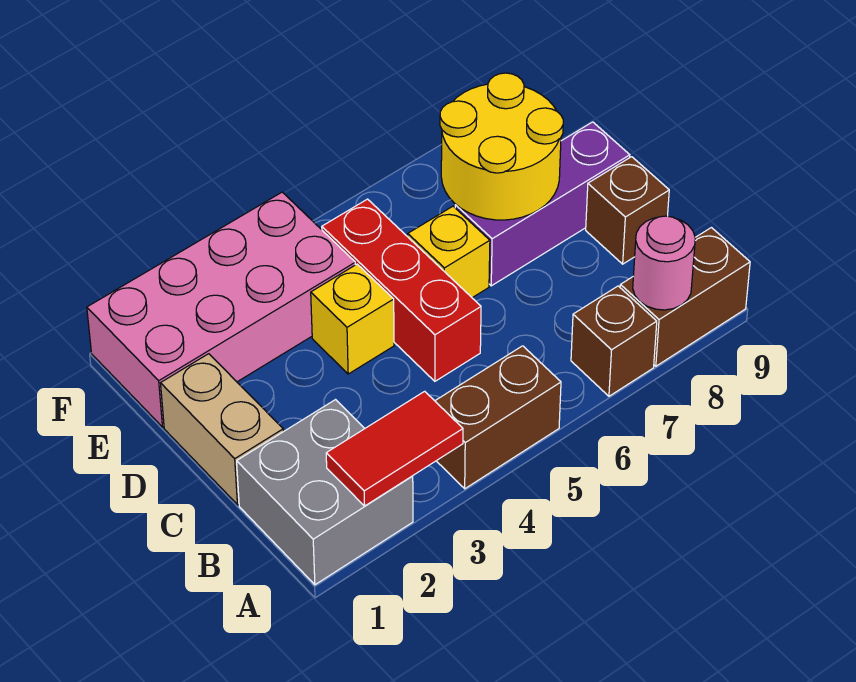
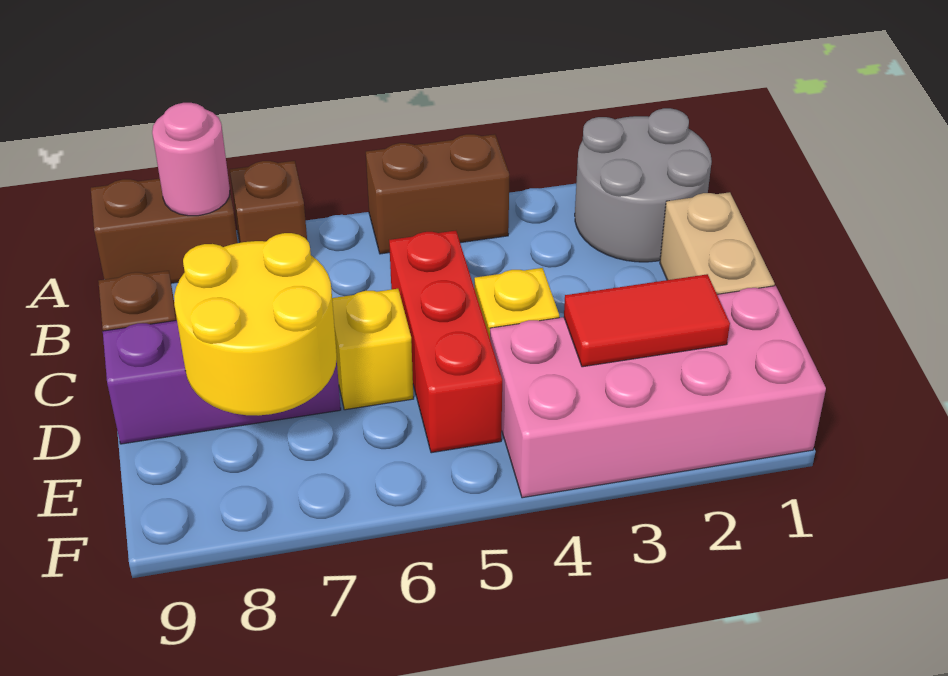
grey 2x2 brick [237,400,413,585] -> grey 2x2 round brick [575,108,712,262]
red 1x2 tile [326,391,463,506] -> red 1x2 tile moved to [564,274,730,367]

